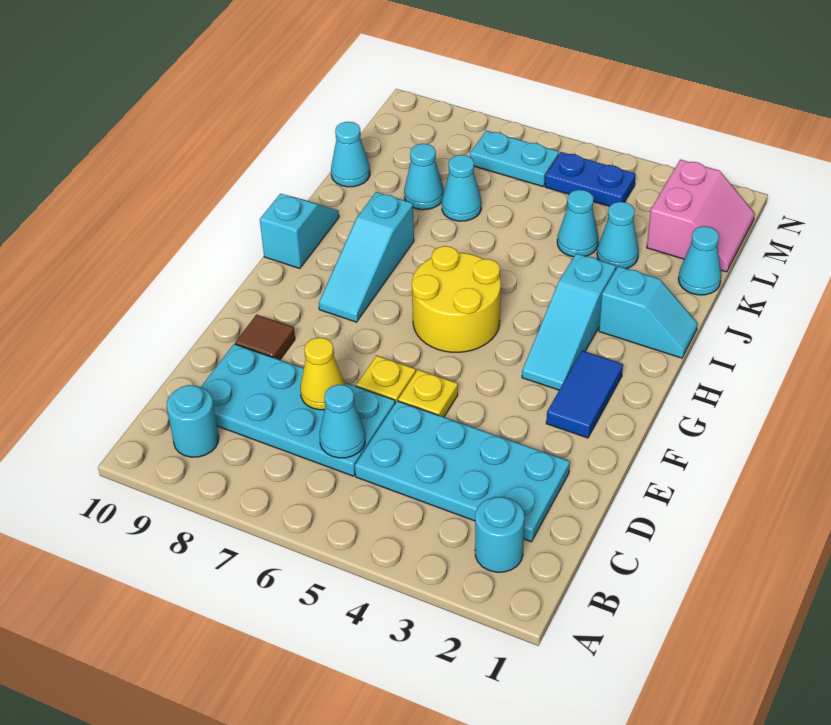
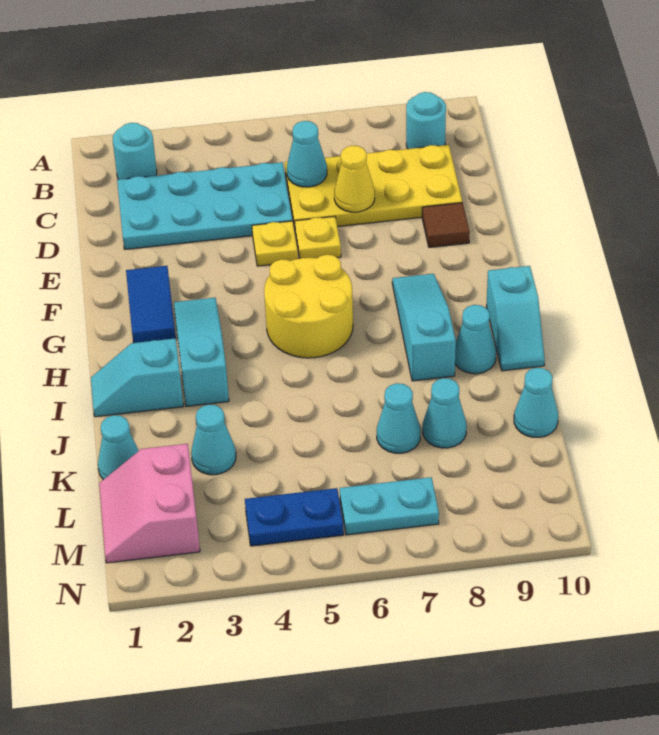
cyan 2x4 plate [201,344,395,476] -> yellow 2x4 plate [285,145,462,228]
cyan 1x1 cone [557,190,598,257] -> cyan 1x1 cone moved to [455,305,496,374]

